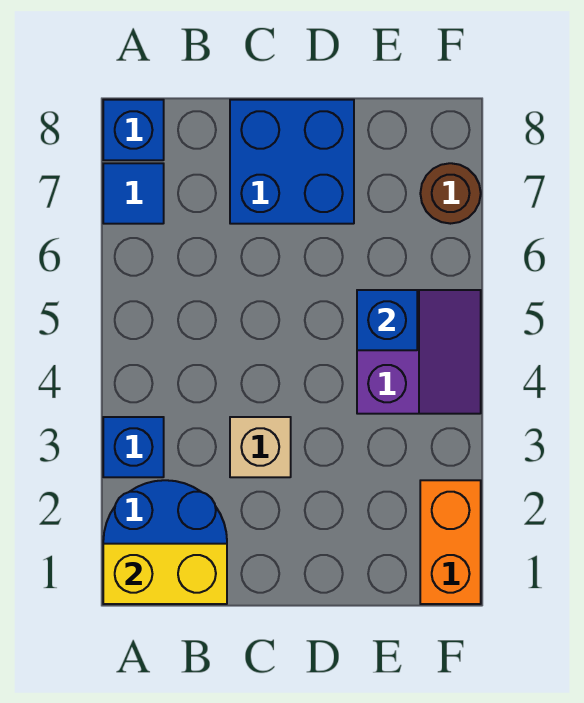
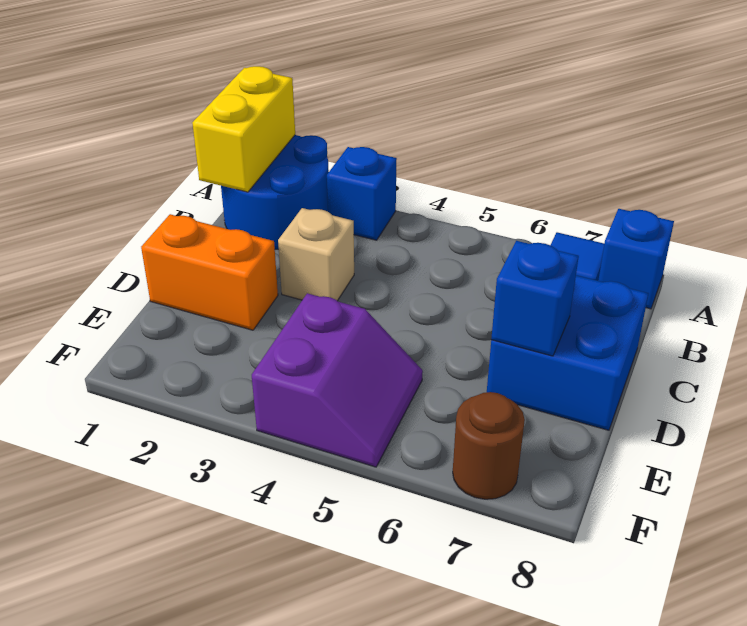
purple 2x2 slope [357,290,481,414] -> purple 2x2 slope turned to [252,293,423,467]
blue 1x1 brick [357,290,417,350] -> blue 1x1 brick moved to [491,241,579,356]
orange 1x2 brick [420,480,481,604] -> orange 1x2 brick moved to [141,214,278,330]

